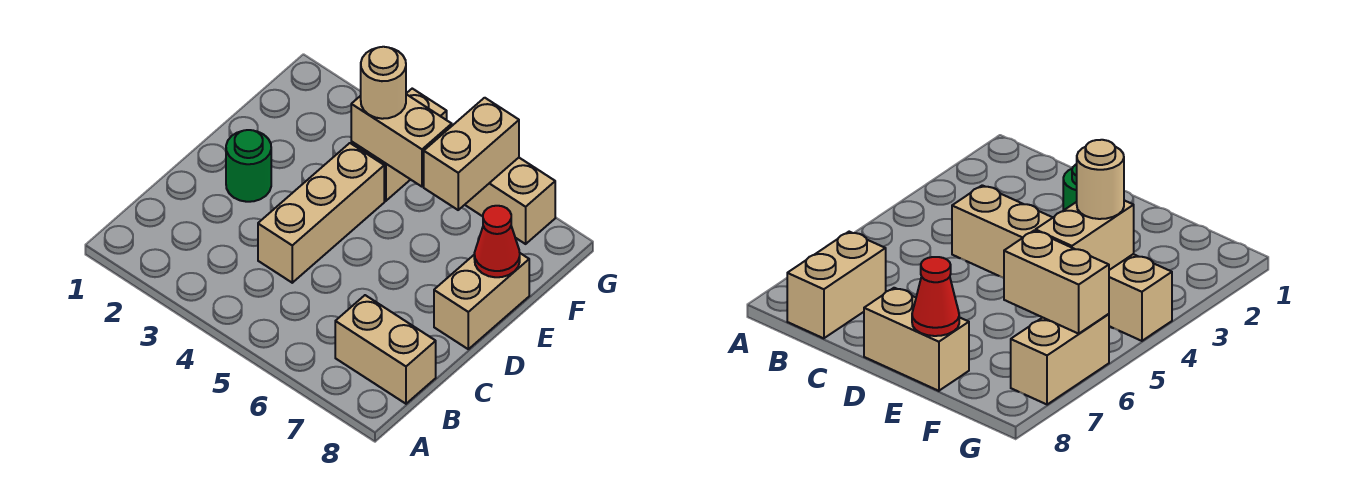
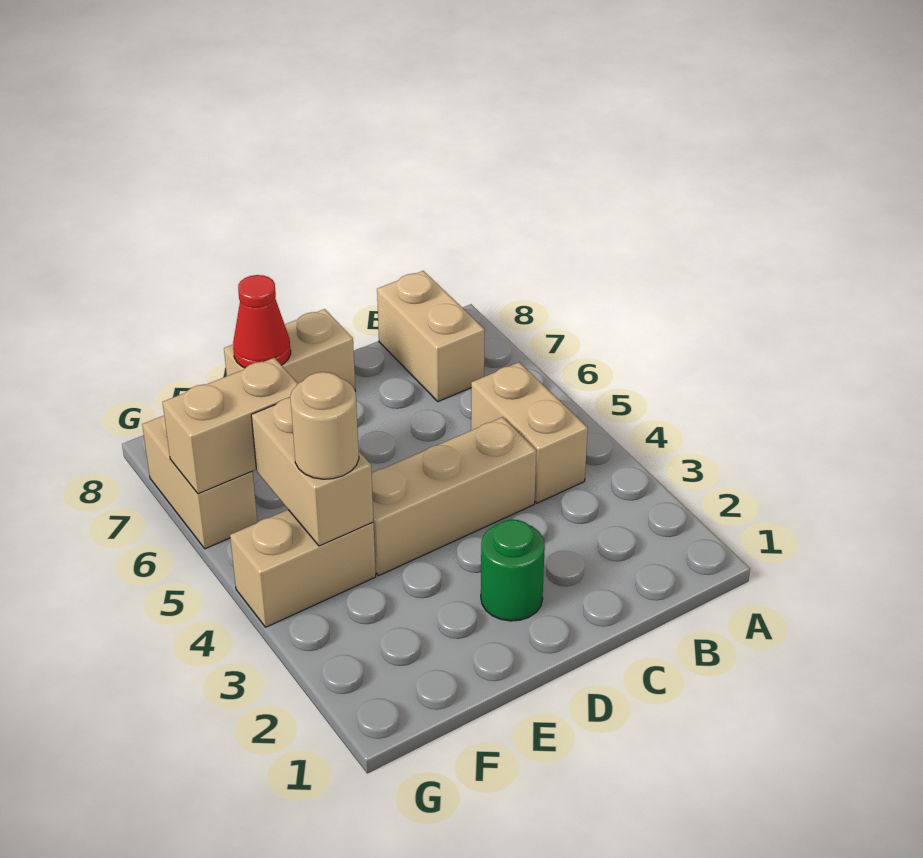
none -> tan 1x2 brick [471,362,588,503]

